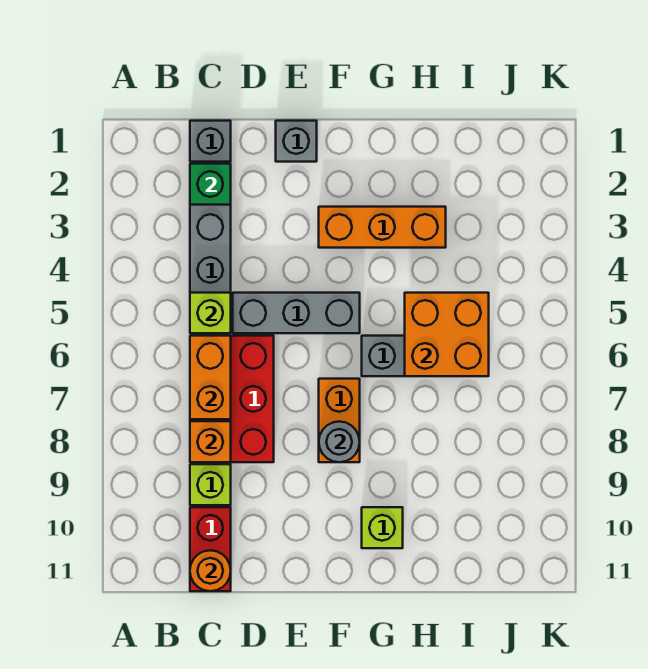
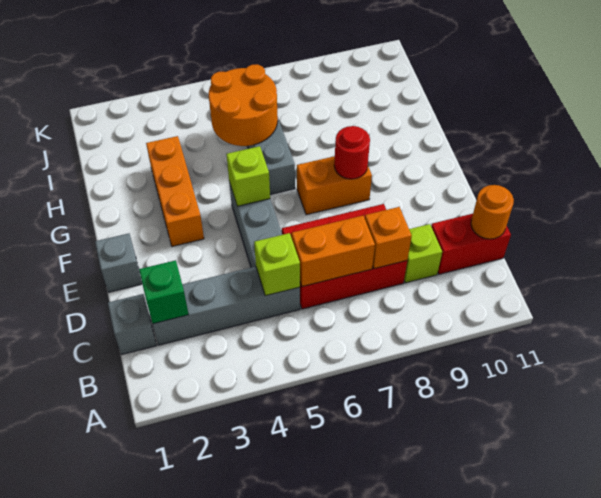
grey 1x1 round brick [319,422,360,462] -> red 1x1 round brick [334,126,370,179]
lime 1x1 brick [362,507,403,548] -> lime 1x1 brick moved to [226,146,270,206]
orange 2x2 brick [405,293,489,376] -> orange 2x2 round brick [209,64,278,146]

